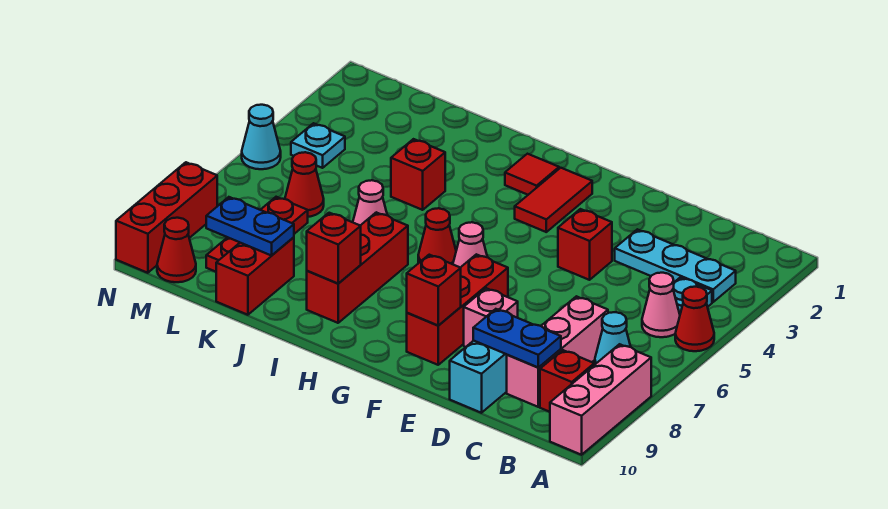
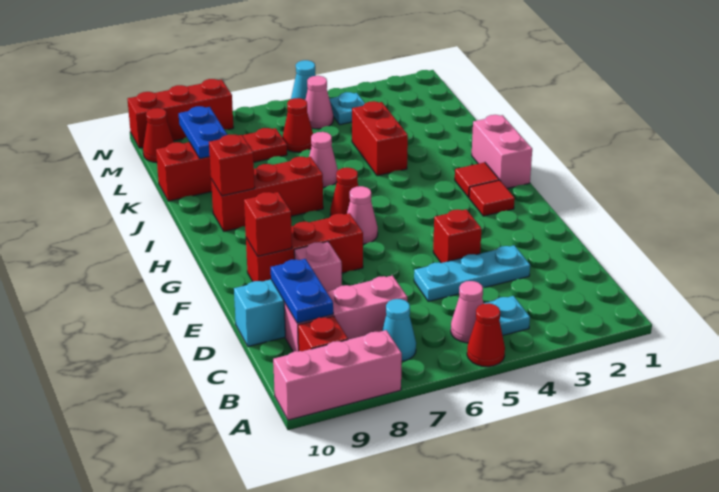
cyan 1x3 plate [615,229,736,302] -> cyan 1x3 plate turned to [414,245,530,301]
red 1x2 tile [515,168,592,232] -> red 1x1 tile [469,180,515,216]
none -> pink 1x2 brick [472,115,532,188]
red 1x1 brick [391,139,445,210] -> red 1x2 brick [352,101,408,176]
none -> pink 1x1 cone [306,76,333,129]

